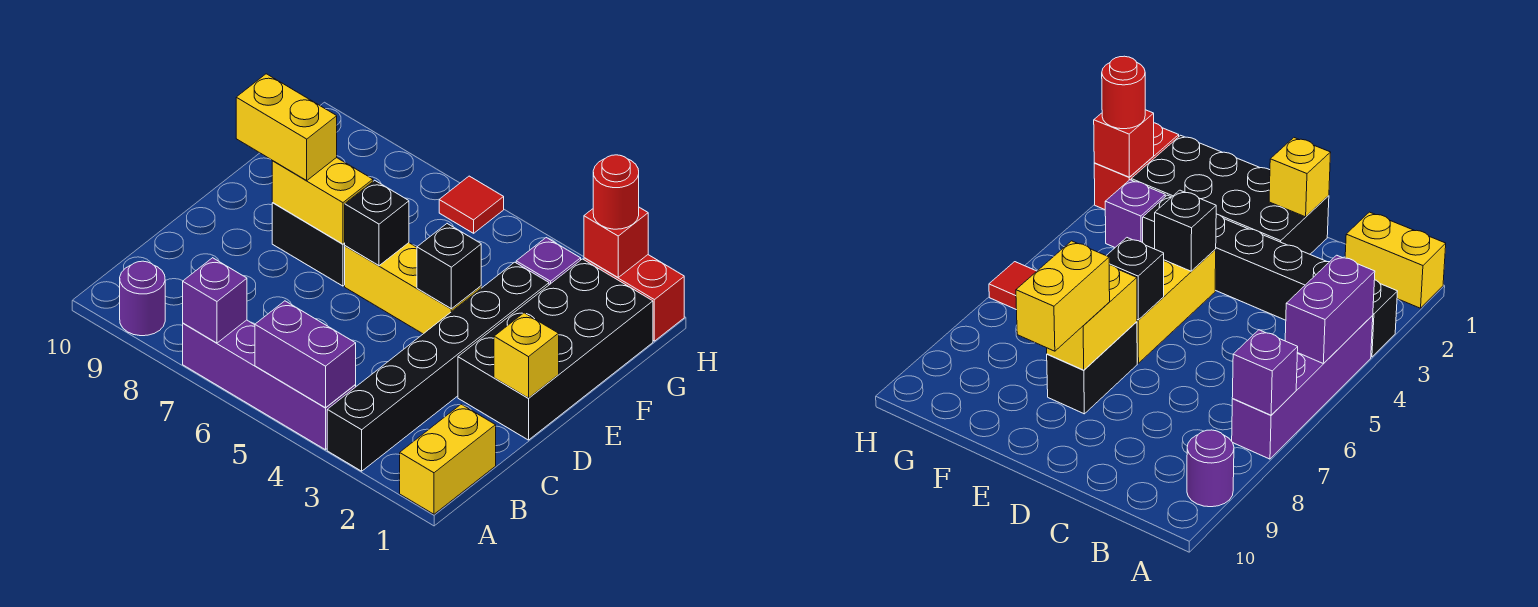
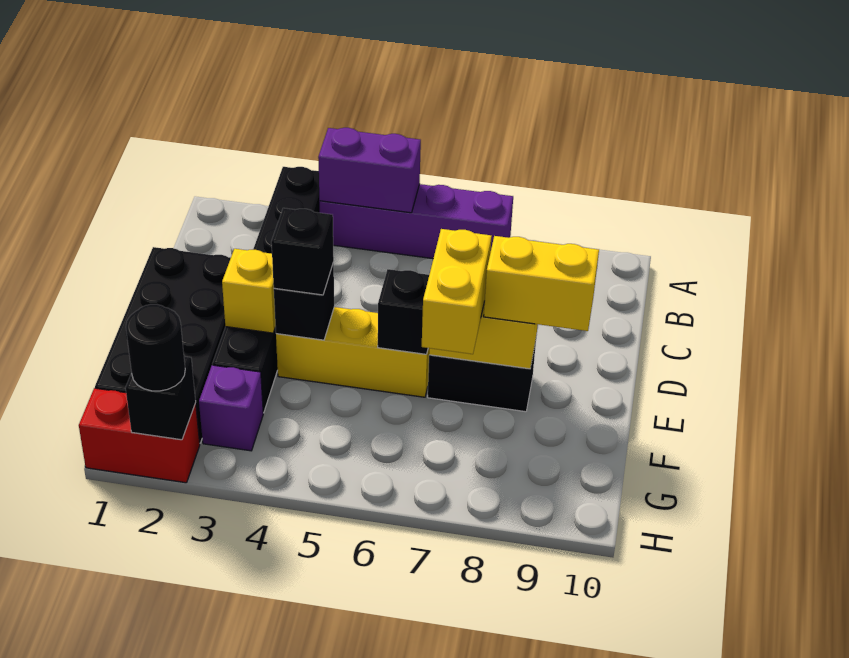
yellow 1x2 brick [400,404,496,514] -> yellow 1x2 brick moved to [422,229,492,354]
purple 1x1 brick [183,258,247,343] -> none
purple 1x1 round brick [120,261,165,336] -> none
yellow 1x1 brick [494,313,559,398] -> yellow 1x1 brick moved to [222,249,276,333]
none -> black 1x1 brick [271,208,334,295]
red 1x1 brick [584,207,648,277] -> black 1x1 brick [126,356,196,440]
red 1x1 round brick [593,155,639,229] -> black 1x1 round brick [126,304,185,391]
red 1x1 tile [439,176,504,233] -> none

